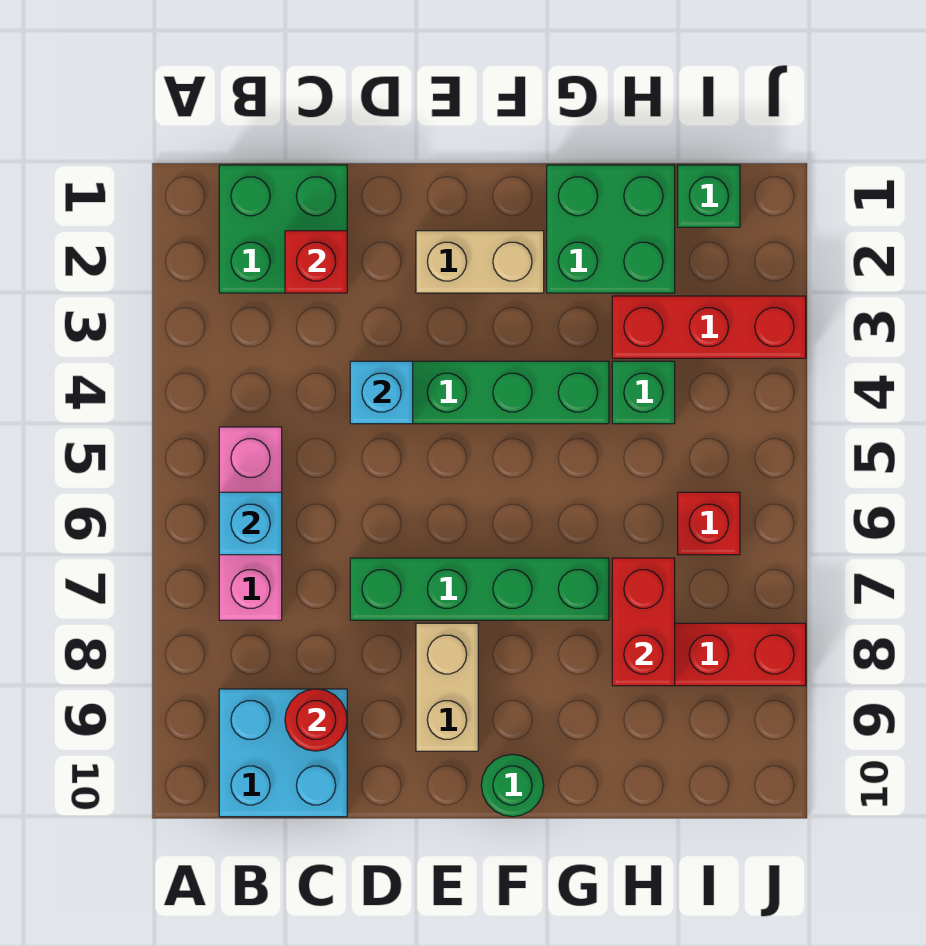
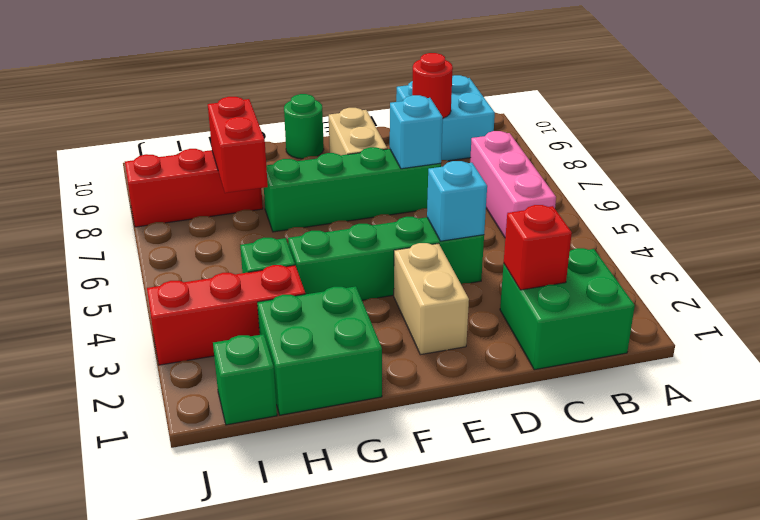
cyan 1x1 brick [219,492,282,555] -> cyan 1x1 brick moved to [390,95,443,169]
tan 1x2 brick [416,231,544,293] -> tan 1x2 brick turned to [394,243,469,355]
red 1x1 brick [678,492,740,555] -> none

